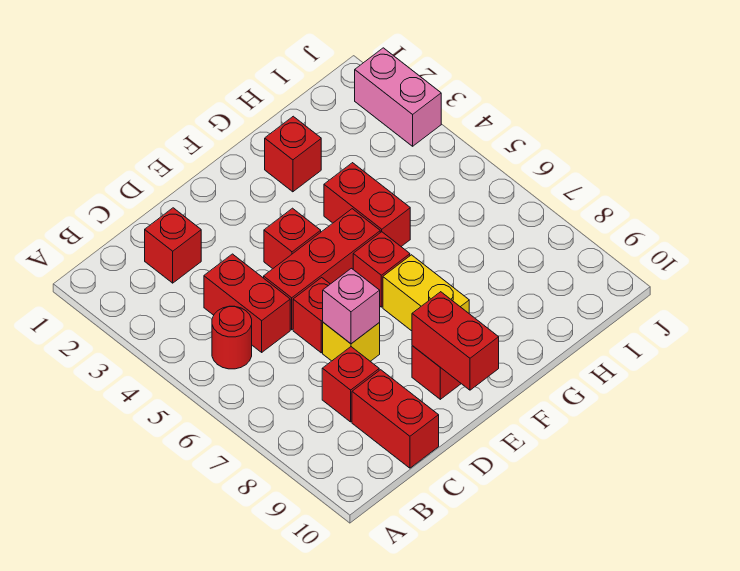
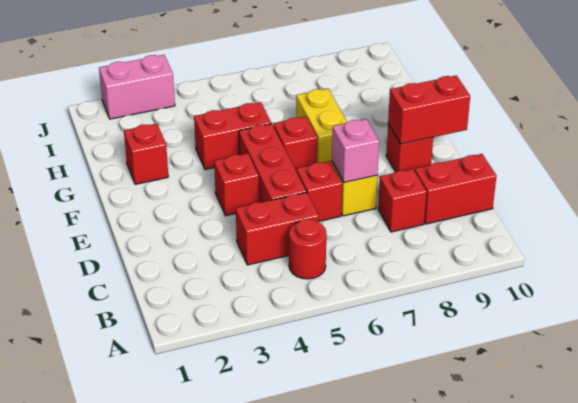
red 1x1 brick [145,208,201,283] -> none
yellow 1x2 brick [383,255,469,331] -> yellow 1x2 brick turned to [296,89,347,163]

